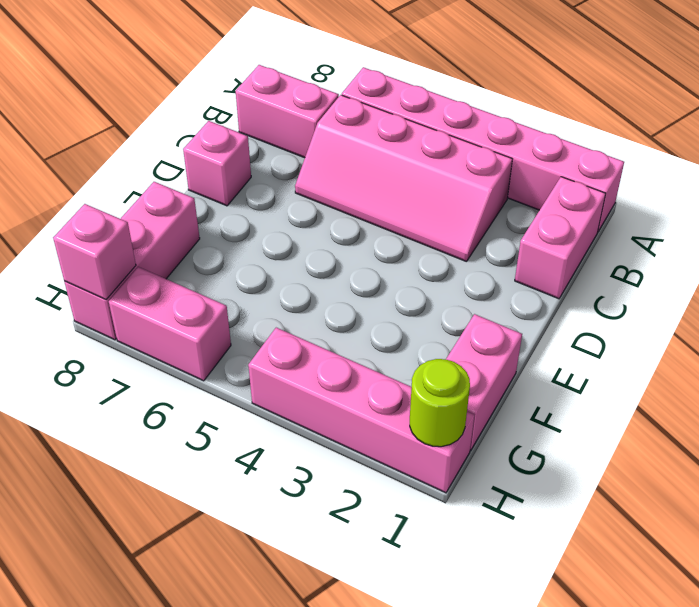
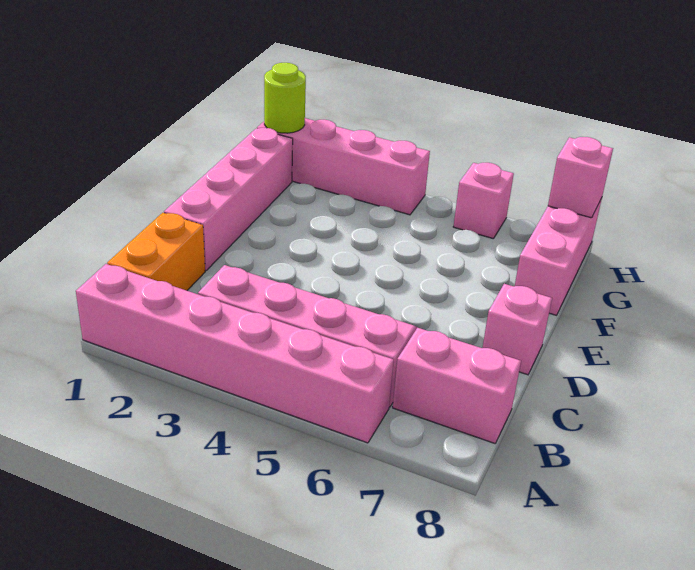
pink 1x2 brick [515,177,606,299] -> orange 1x2 brick [107,213,205,291]
pink 1x2 brick [446,314,522,450] -> pink 1x4 brick [164,128,293,271]
pink 1x2 brick [109,267,231,381] -> pink 1x1 brick [453,163,514,239]

